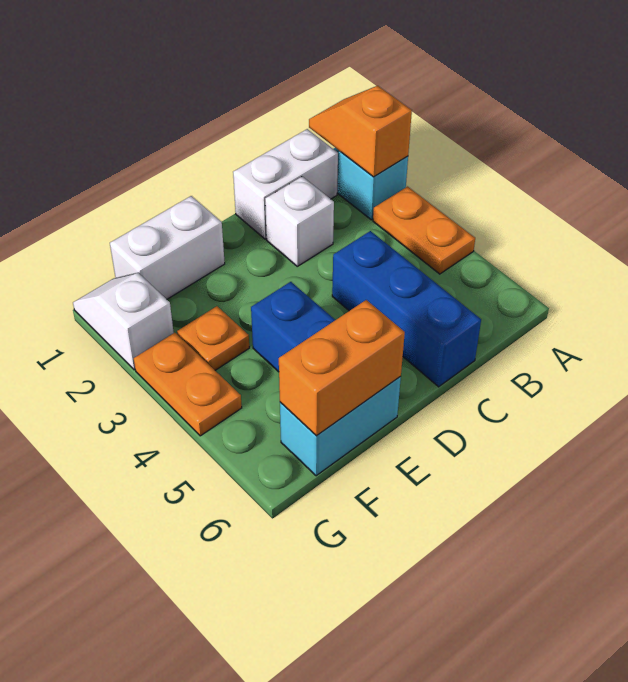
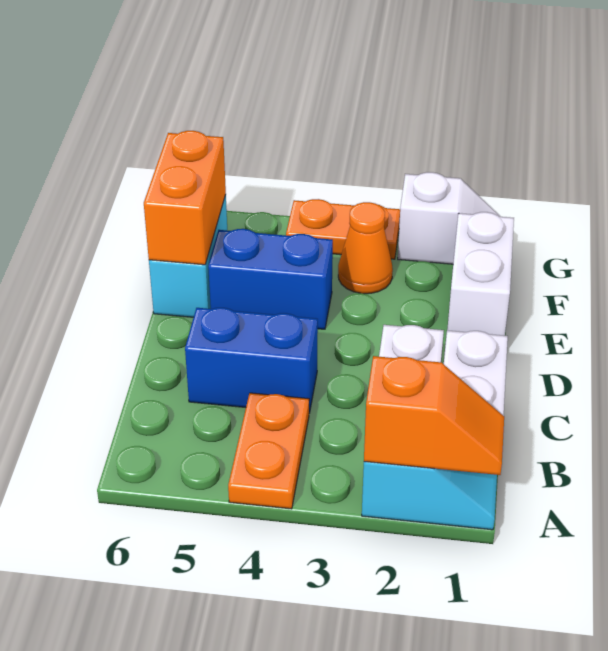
orange 1x2 plate [373,187,475,274] -> orange 1x2 plate turned to [228,393,309,509]
blue 1x3 brick [332,231,481,387] -> blue 1x2 brick [185,308,318,413]
orange 1x1 plate [177,306,249,370] -> orange 1x1 cone [338,202,393,294]

